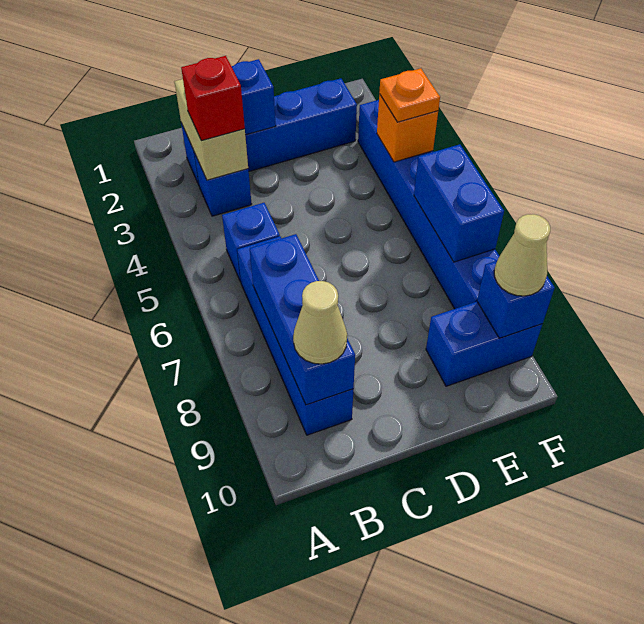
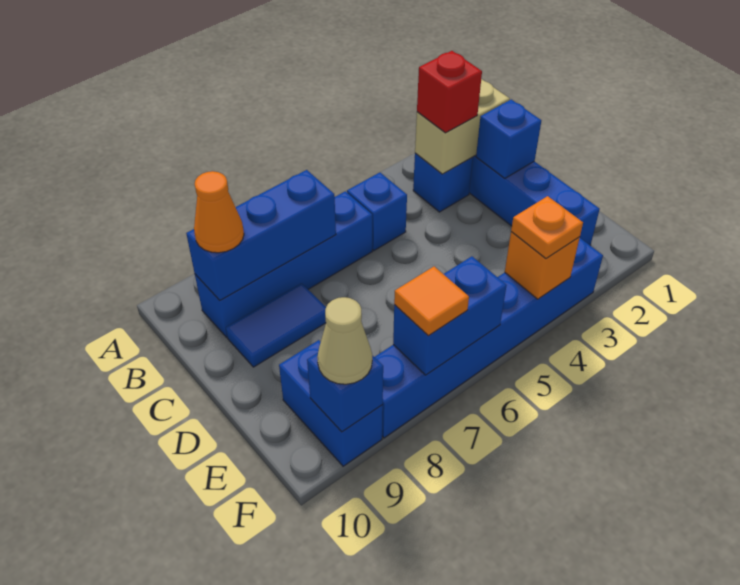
tan 1x1 cone [293,281,347,364] -> orange 1x1 cone [194,171,244,253]
none -> blue 1x2 tile [226,283,326,367]
none -> orange 1x1 tile [394,266,469,336]

